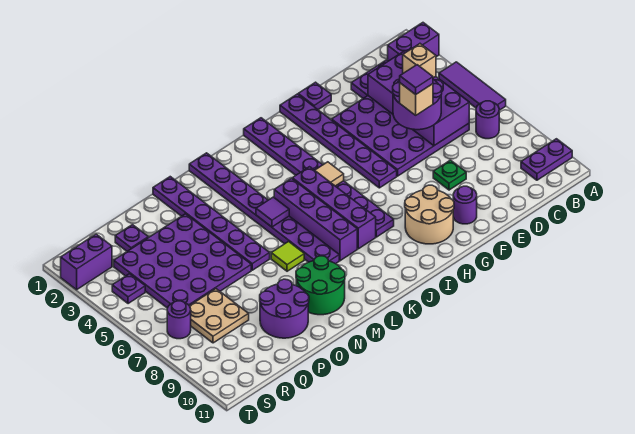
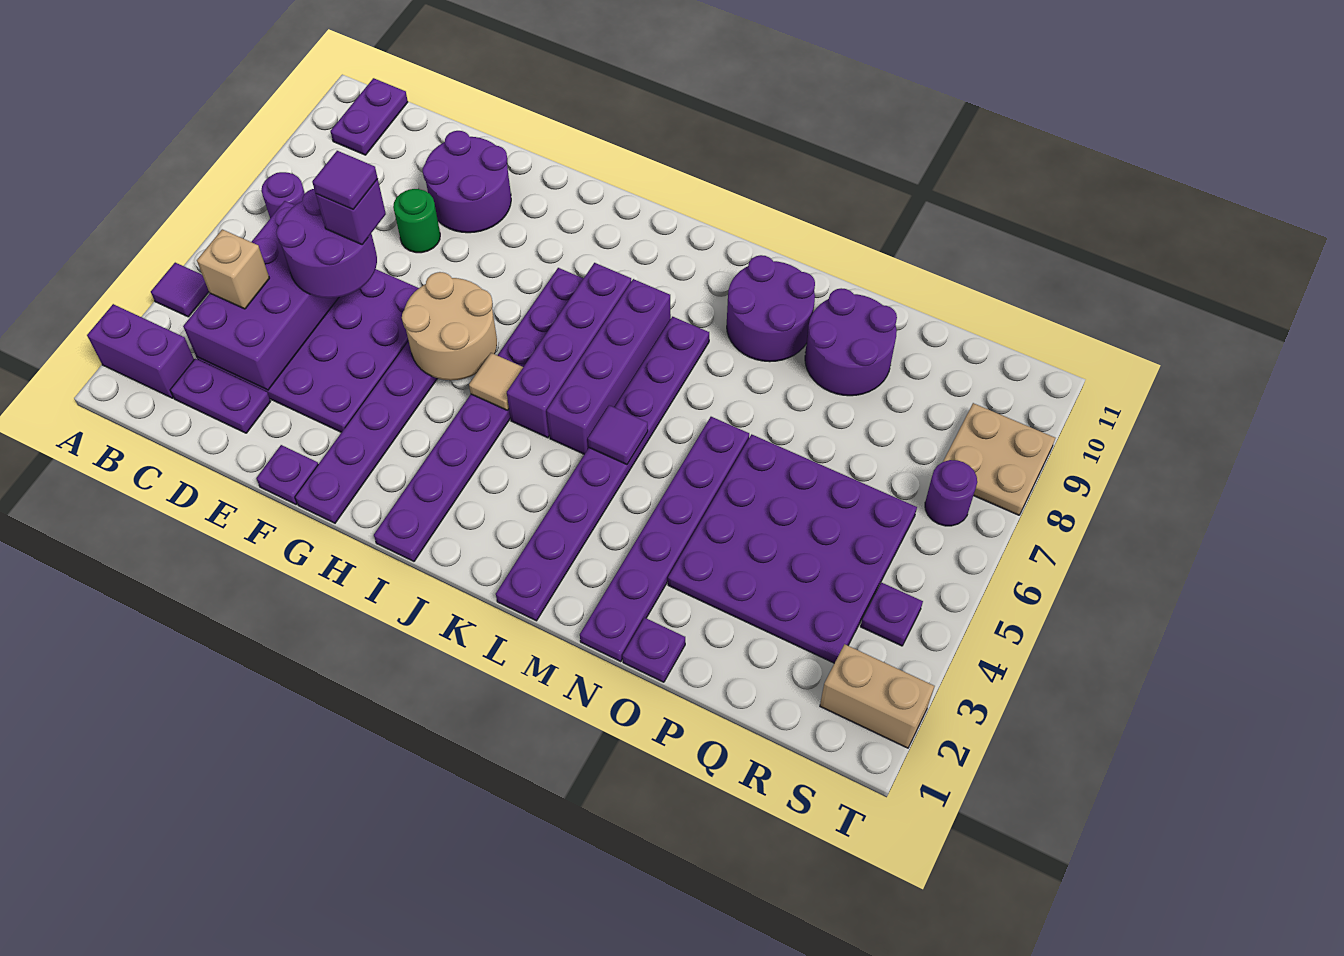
purple 1x3 tile [439,62,506,110] -> purple 1x1 tile [151,263,209,317]
purple 1x2 plate [521,139,572,180] -> purple 1x2 plate turned to [330,78,408,155]
tan 1x1 brick [400,83,433,115] -> purple 1x1 brick [316,179,386,245]
green 1x1 plate [433,160,466,190] -> green 1x1 round brick [393,189,440,253]
purple 1x1 round brick [453,186,477,224] -> purple 2x2 round brick [423,131,511,233]
tan 2x2 round brick [405,185,454,244] -> tan 2x2 round brick moved to [402,272,497,380]
lime 1x1 tile [271,242,304,271] -> none
green 2x2 round brick [296,256,345,315] -> purple 2x2 round brick [727,255,815,362]
purple 1x1 plate [115,225,148,251] -> purple 1x1 plate moved to [623,618,685,682]
tan 2x2 plate [190,289,249,343] -> tan 2x2 plate moved to [943,403,1055,515]
purple 1x2 brick [61,234,112,290] -> tan 1x2 brick [820,644,934,748]

